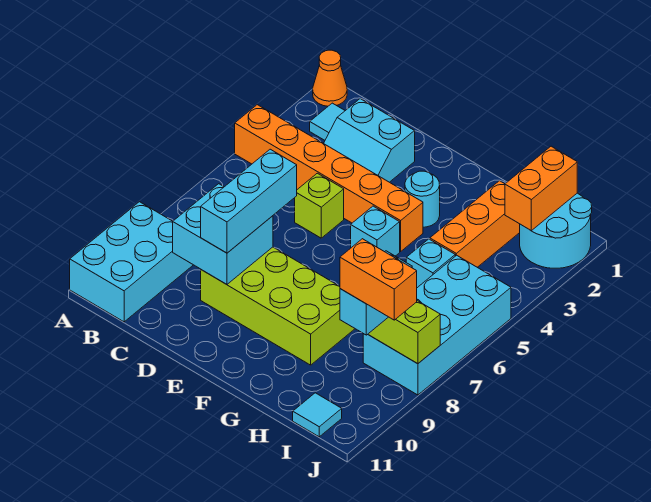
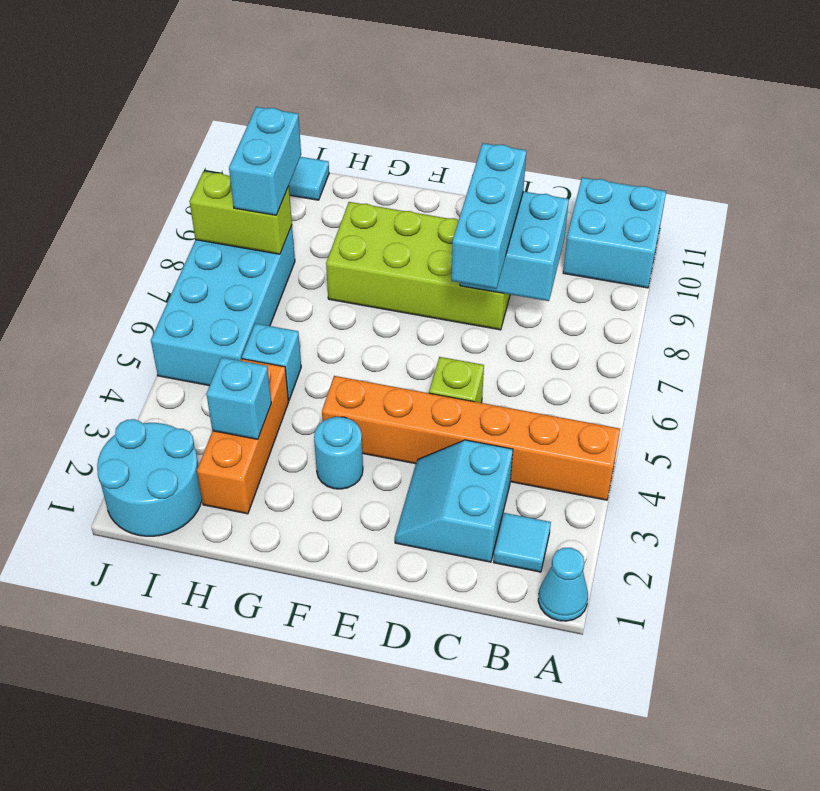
orange 1x1 cone [313,50,347,106] -> cyan 1x1 cone [538,548,588,621]
cyan 2x3 brick [70,202,193,322] -> cyan 2x2 brick [563,178,666,288]
cyan 2x2 slope [324,99,415,182] -> cyan 2x2 slope turned to [395,440,513,562]
cyan 1x1 brick [351,206,400,256] -> cyan 1x1 brick moved to [207,357,271,439]
orange 1x2 brick [505,146,577,231] -> none
orange 1x2 brick [340,239,417,320] -> none

